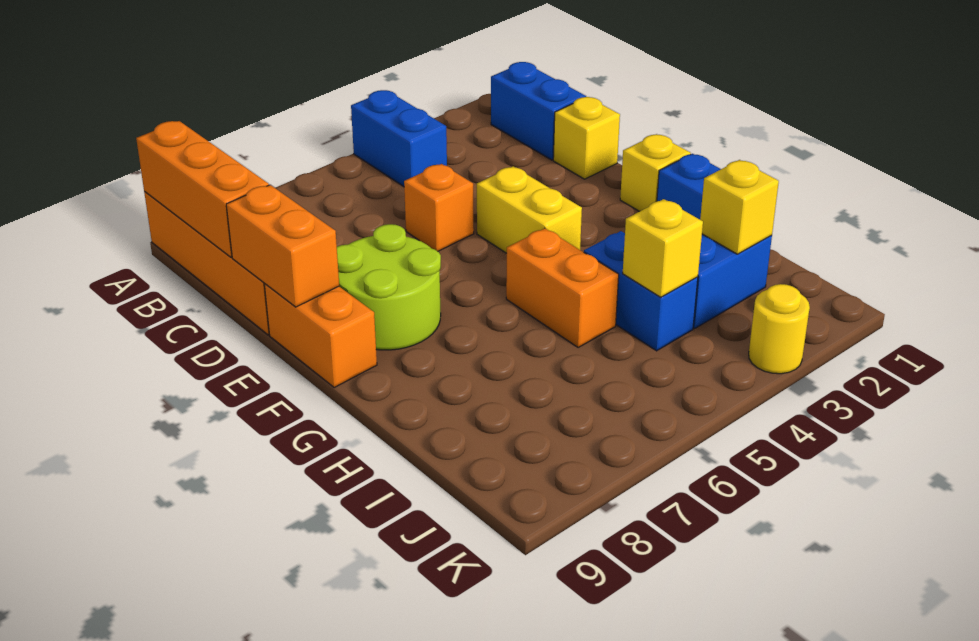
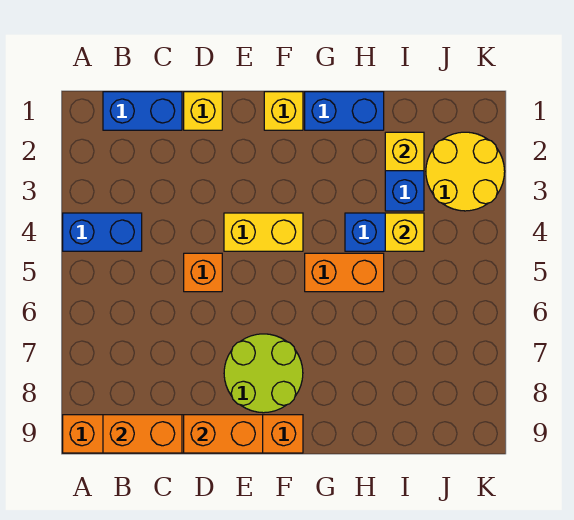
orange 1x3 brick [136,121,269,257] -> orange 1x2 brick [103,415,182,453]
yellow 1x1 round brick [749,284,810,374] -> yellow 2x2 round brick [426,132,505,211]

